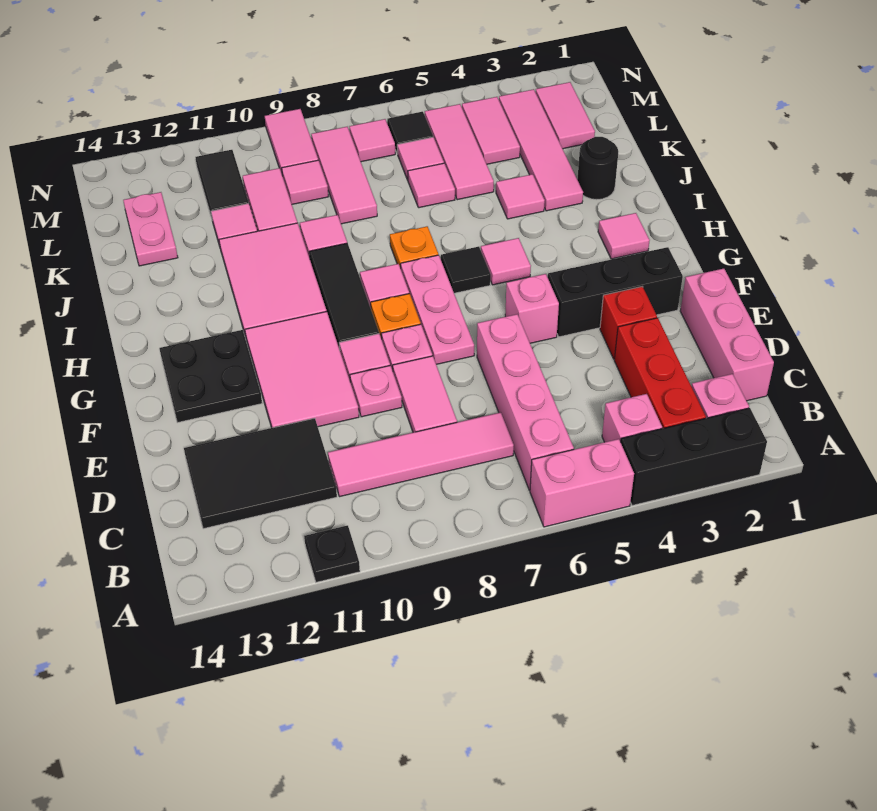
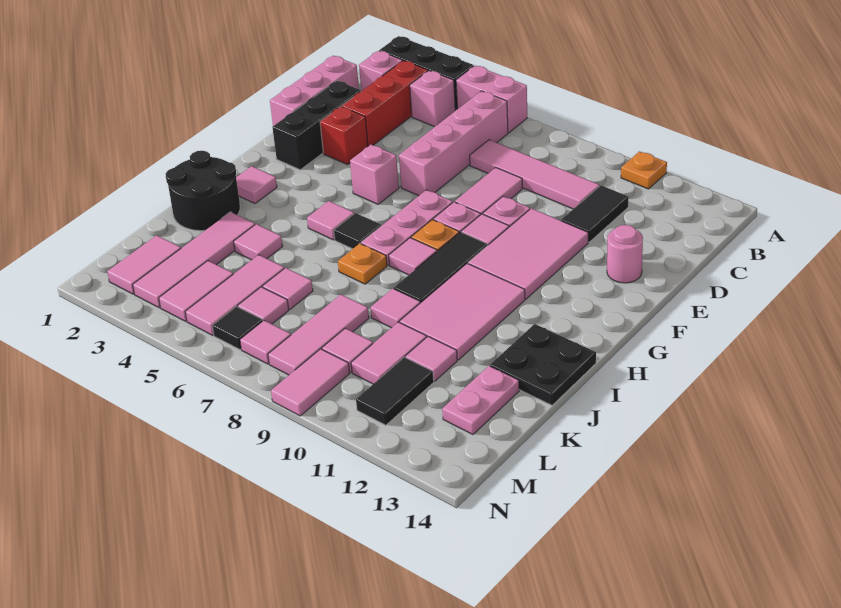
black 1x1 plate [304,525,360,582] -> orange 1x1 plate [621,151,667,189]
black 2x3 tile [184,418,337,529] -> black 1x2 tile [561,185,629,242]
none -> pink 1x1 round brick [607,225,643,283]
black 1x3 brick [548,247,683,337] -> black 1x3 brick turned to [272,81,361,170]
black 2x2 plate [159,330,262,423] -> black 2x2 plate moved to [490,324,596,405]
black 1x1 round brick [577,137,618,200] -> black 2x2 round brick [166,151,240,231]

